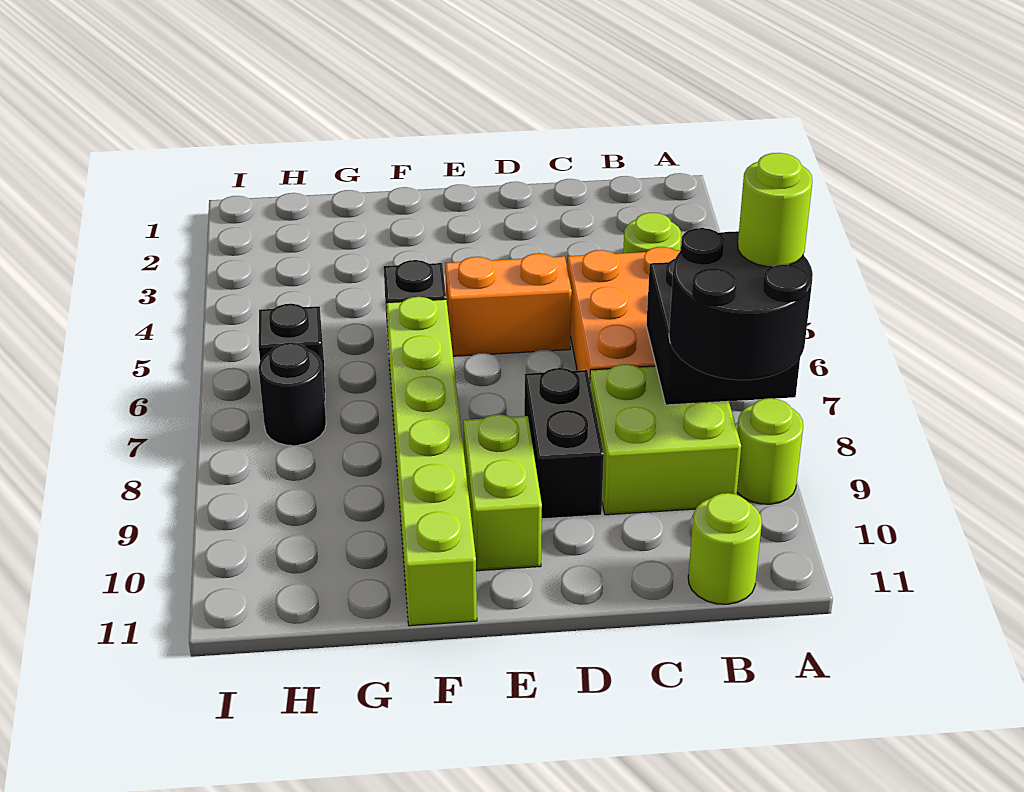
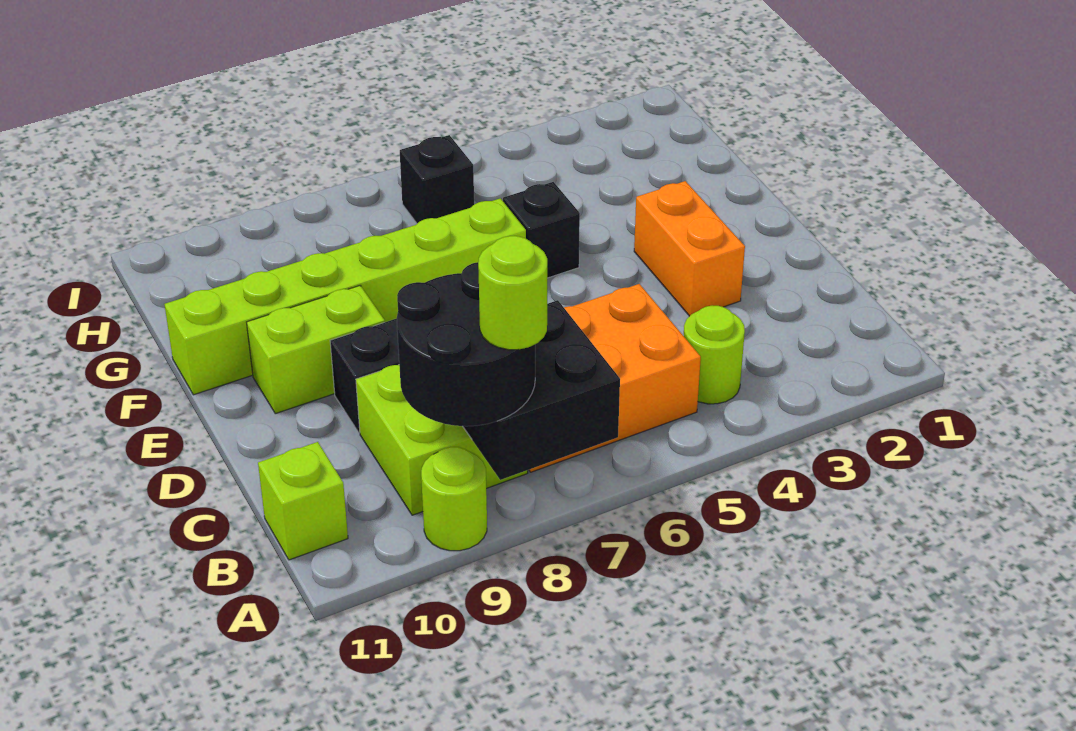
lime 1x1 round brick [688,493,762,604] -> lime 1x1 brick [258,442,348,560]
orange 1x2 brick [445,253,572,356] -> orange 1x2 brick moved to [634,181,745,316]
black 1x1 round brick [259,343,326,445] -> none

